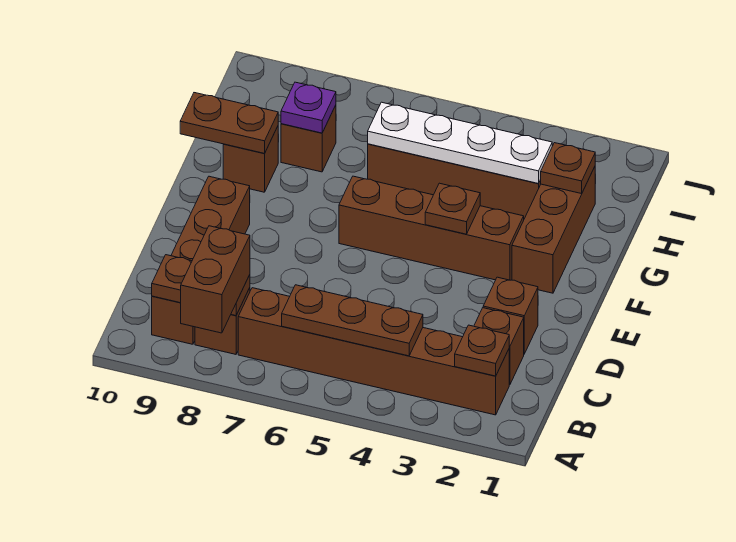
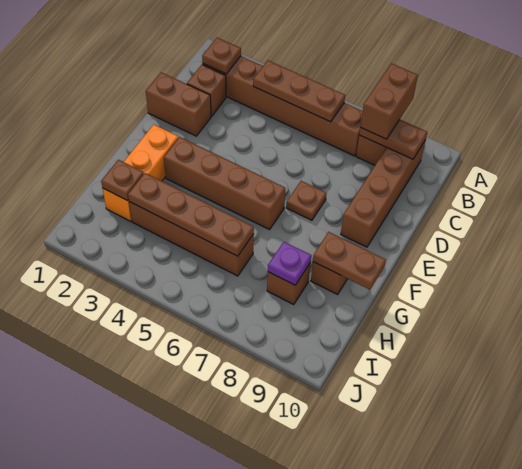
brown 1x1 brick [483,277,538,354] -> brown 1x2 brick [146,72,211,136]
brown 1x3 brick [512,167,595,293] -> orange 1x3 brick [103,125,178,221]
brown 1x1 plate [425,183,480,234] -> brown 1x1 plate moved to [286,181,327,220]
white 1x4 plate [368,102,552,184] -> brown 1x4 plate [128,173,254,256]

